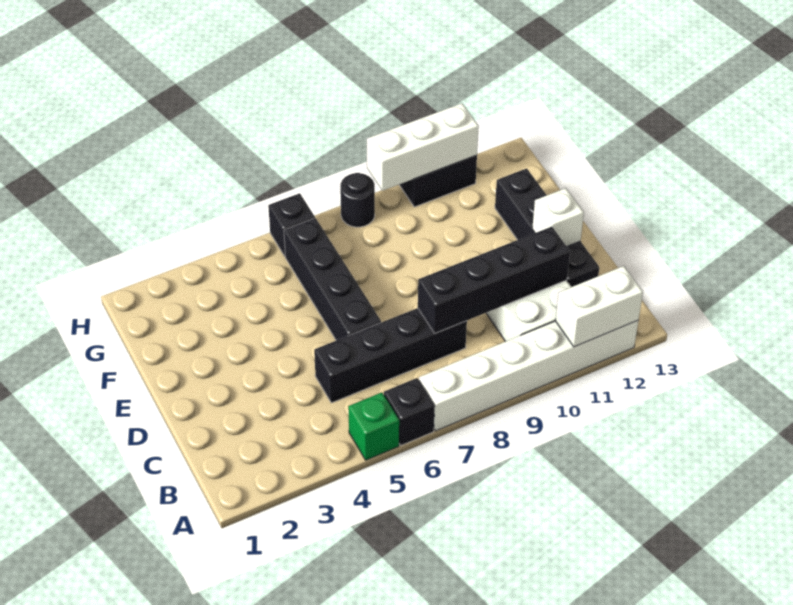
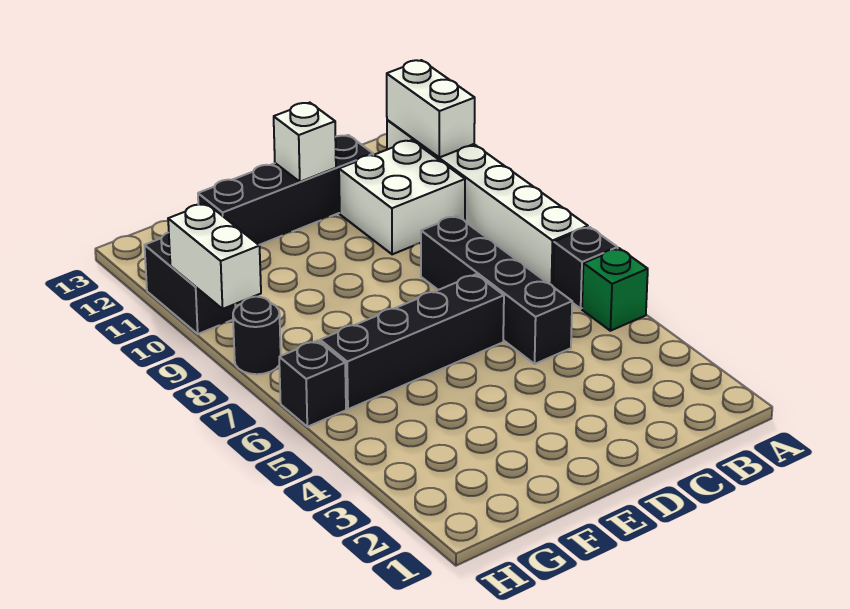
black 1x4 brick [418,227,570,333] -> none
white 1x3 brick [367,103,479,191] -> white 1x2 brick [168,203,261,309]

